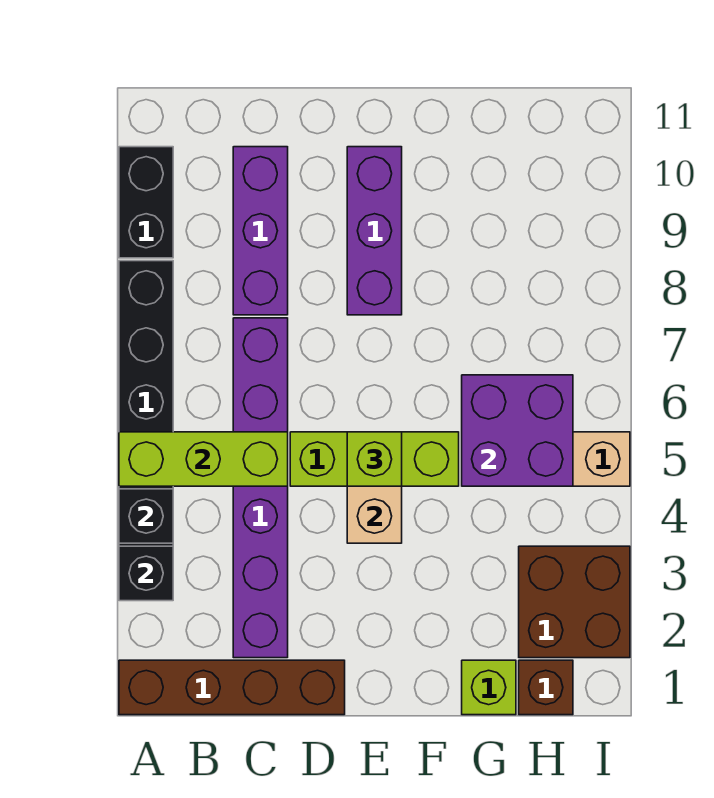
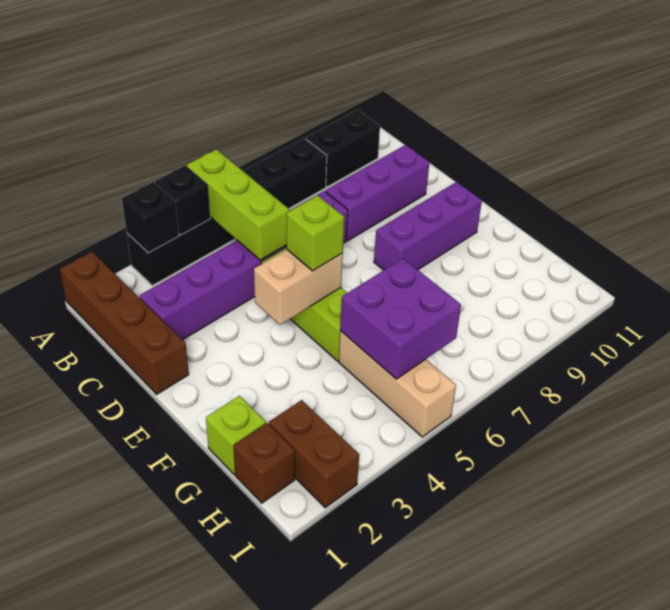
brown 2x2 brick [519,546,630,658] -> brown 1x2 brick [269,400,359,508]

